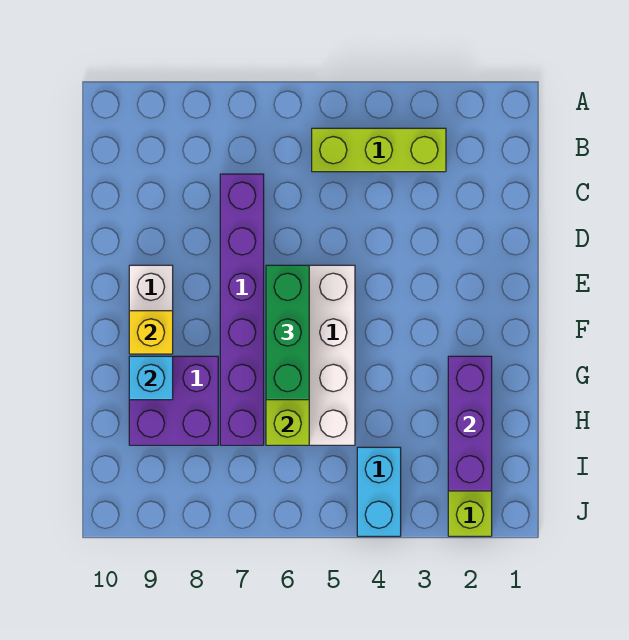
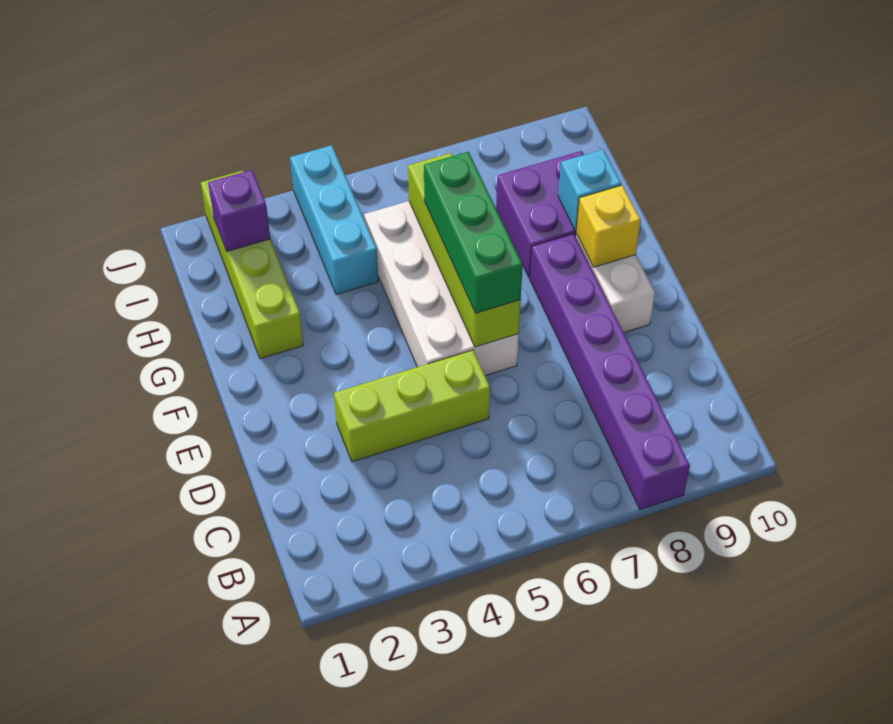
lime 1x3 brick [312,128,446,172] -> lime 1x3 brick moved to [334,350,490,462]
purple 1x6 brick [220,174,264,445] -> purple 1x6 brick moved to [530,234,690,510]
purple 1x3 brick [448,356,492,491] -> purple 1x1 brick [208,170,270,251]
cyan 1x2 brick [357,447,401,536] -> cyan 1x3 brick [290,145,378,294]

